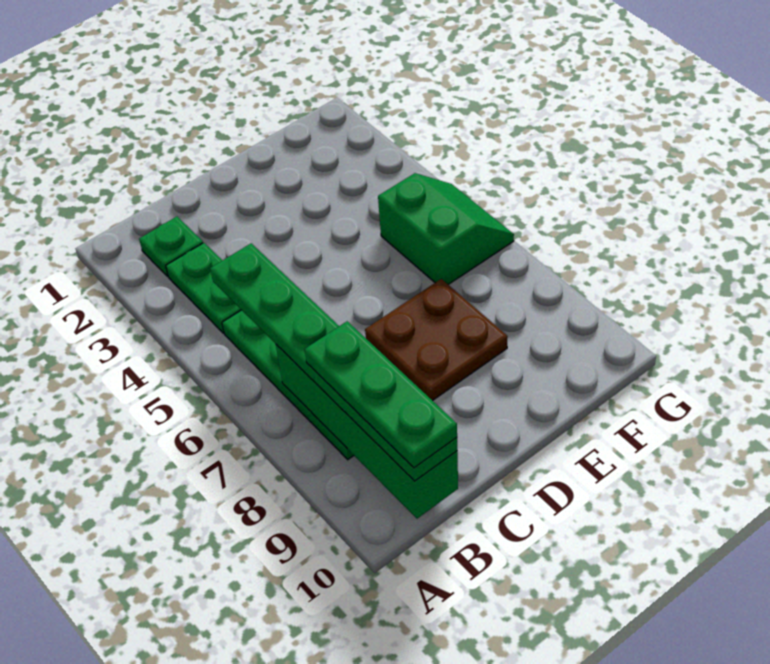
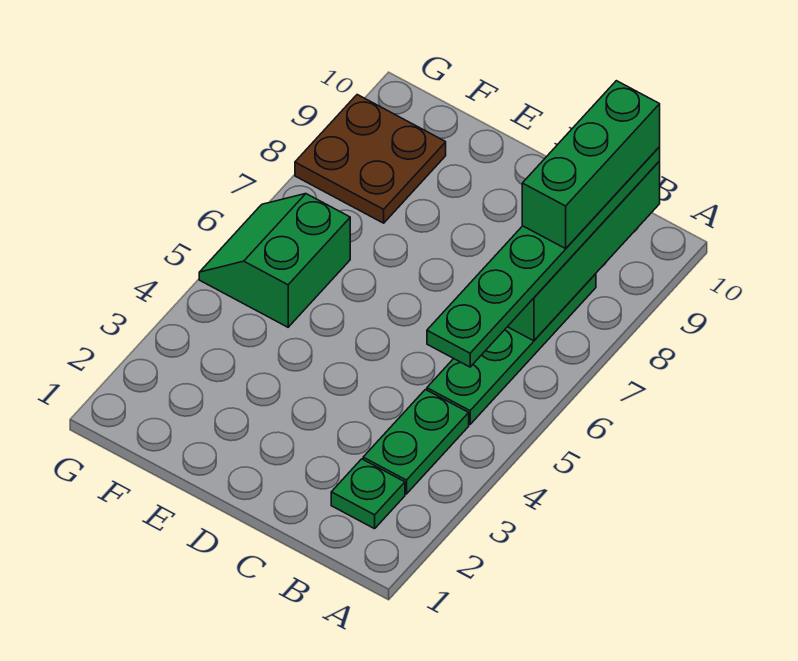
green 1x3 plate [305,321,457,468] -> green 1x3 brick [522,81,660,249]
brown 2x2 plate [365,279,508,401] -> brown 2x2 plate moved to [295,95,446,223]

